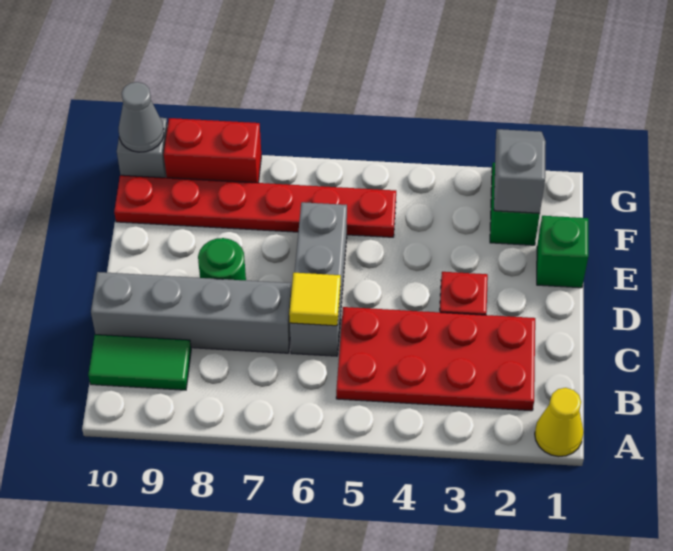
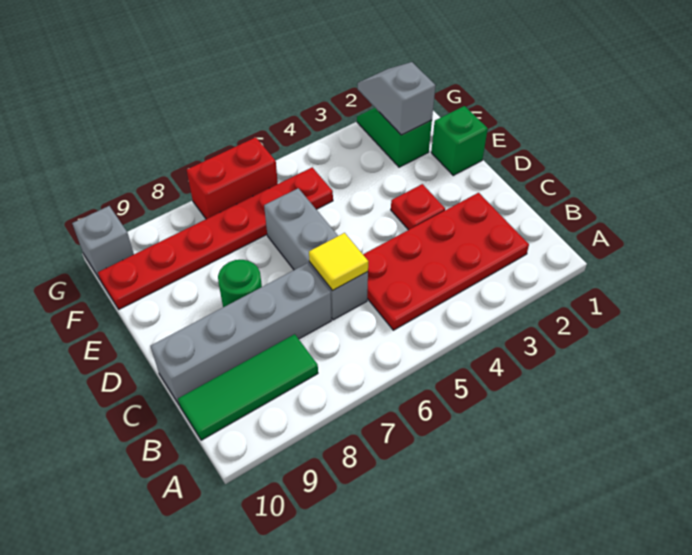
yellow 1x1 cone [535,388,584,457] -> none
green 1x2 tile [88,335,191,390] -> green 1x3 tile [178,334,318,440]
red 1x2 brick [164,118,261,183] -> red 1x2 brick moved to [187,137,278,219]
grey 1x1 cone [119,82,164,152] -> none

